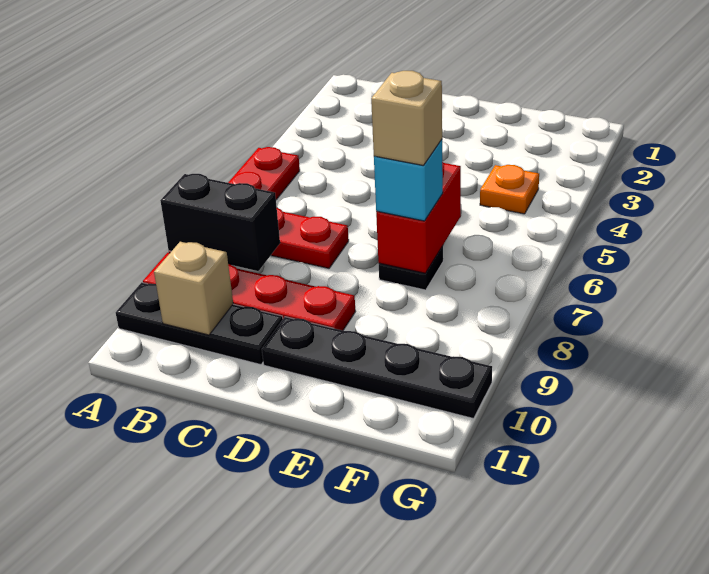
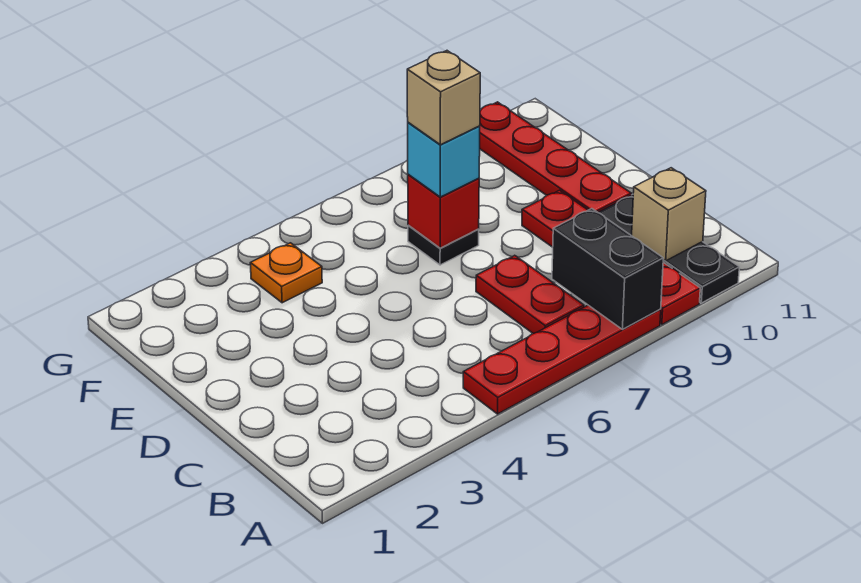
black 1x4 plate [262,317,492,418] -> red 1x4 plate [480,102,631,212]
red 1x2 brick [376,162,461,273] -> red 1x1 brick [408,174,479,248]

